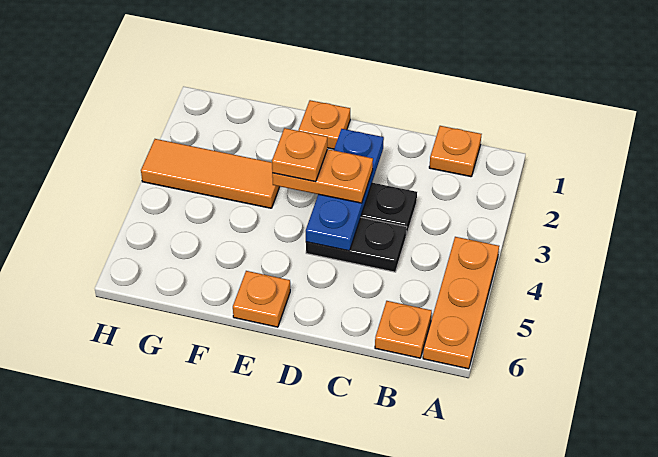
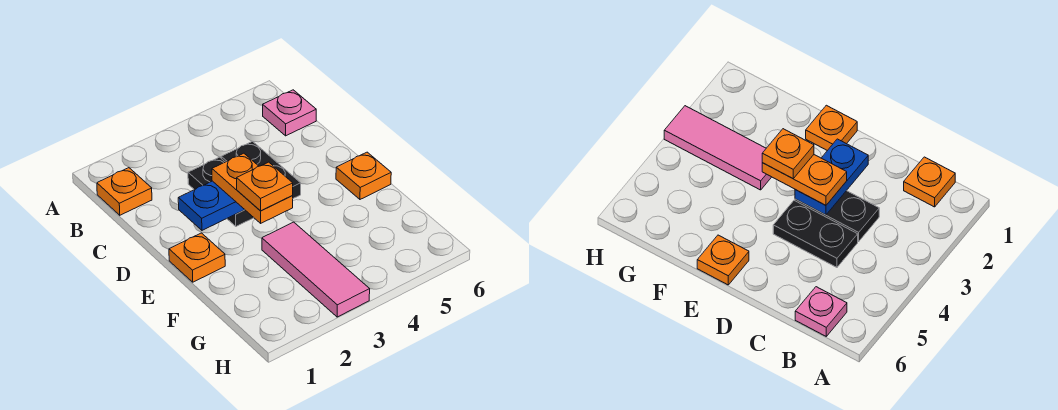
orange 1x3 plate [423,237,499,369] -> none
orange 1x1 plate [375,301,432,358] -> pink 1x1 plate [263,90,316,136]
blue 1x3 plate [306,129,384,251] -> blue 1x2 plate [178,181,245,230]
orange 1x3 tile [141,139,280,208] -> pink 1x3 tile [262,222,370,317]

